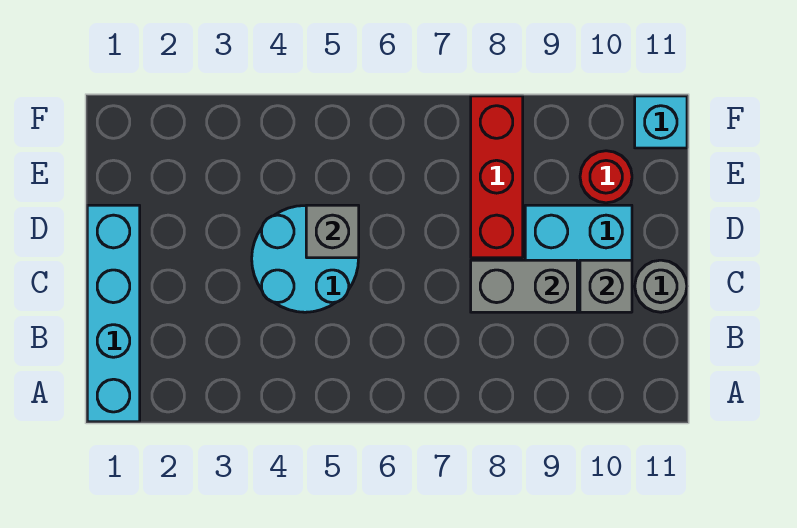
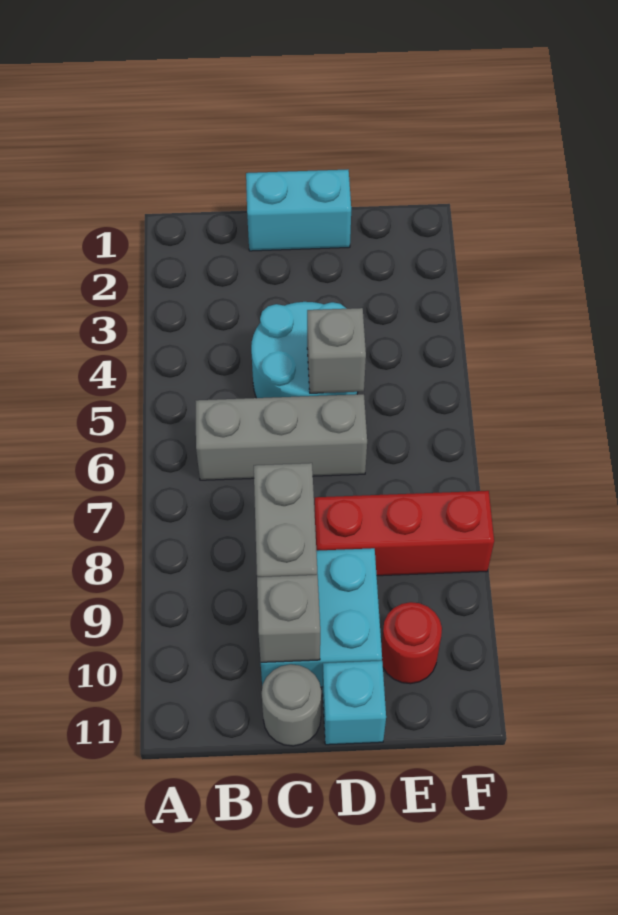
cyan 1x4 brick [87,205,140,422] -> cyan 1x2 brick [246,170,351,251]
none -> grey 1x3 brick [195,394,367,480]
cyan 1x1 brick [635,96,687,148] -> cyan 1x1 brick moved to [323,661,386,745]

